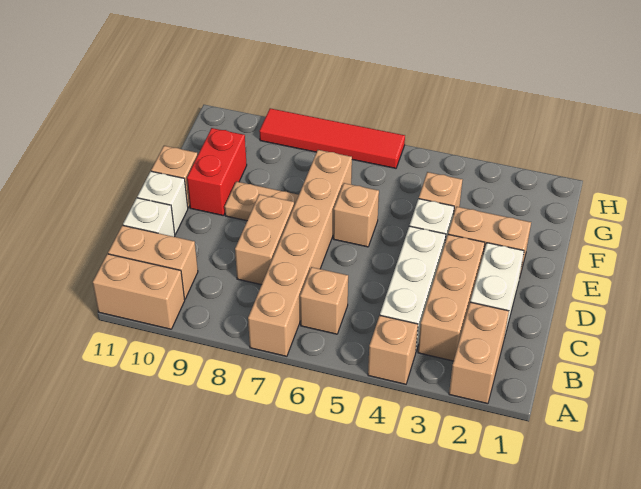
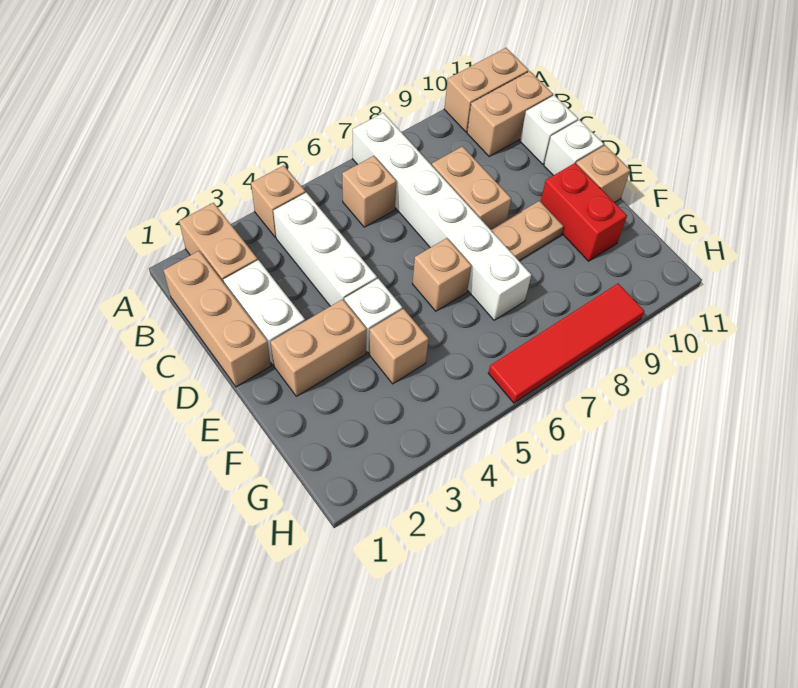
tan 1x6 brick [248,150,352,356] -> white 1x6 brick [353,113,531,320]
tan 1x3 brick [418,234,485,361] -> tan 1x3 brick moved to [164,251,271,387]

